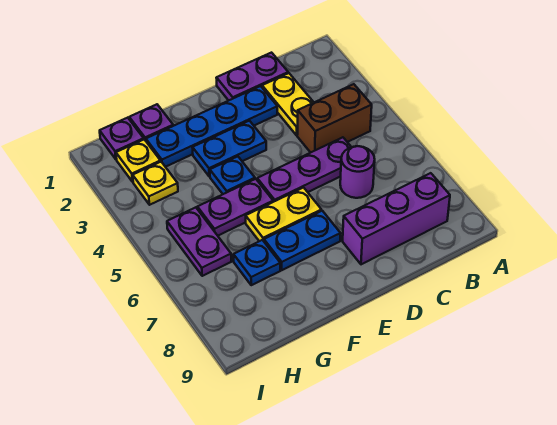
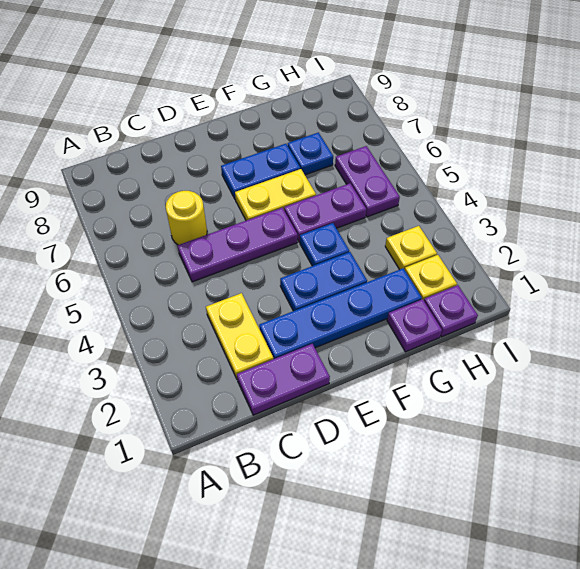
brown 1x2 brick [297,84,372,153] -> none
purple 1x3 brick [343,173,450,264] -> none
purple 1x1 round brick [340,146,375,198] -> yellow 1x1 round brick [166,191,207,245]

